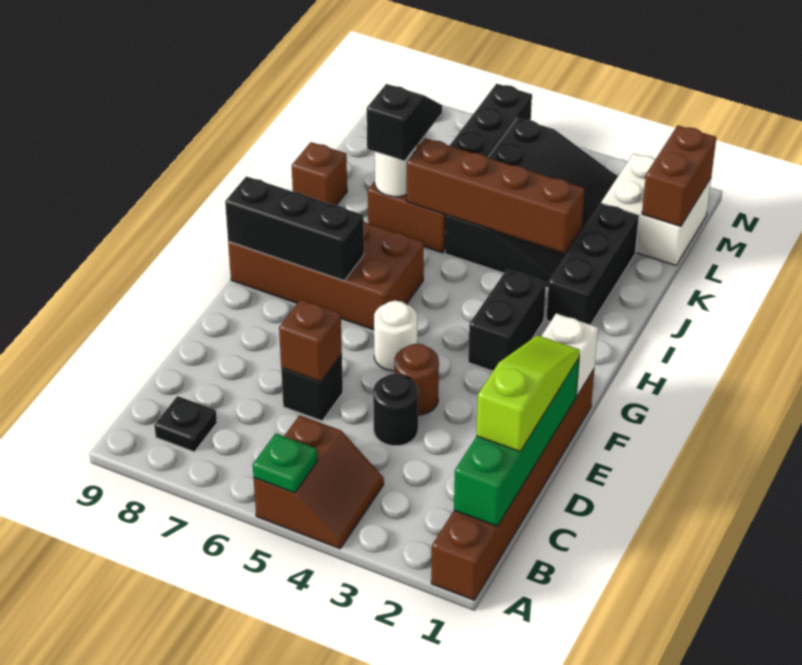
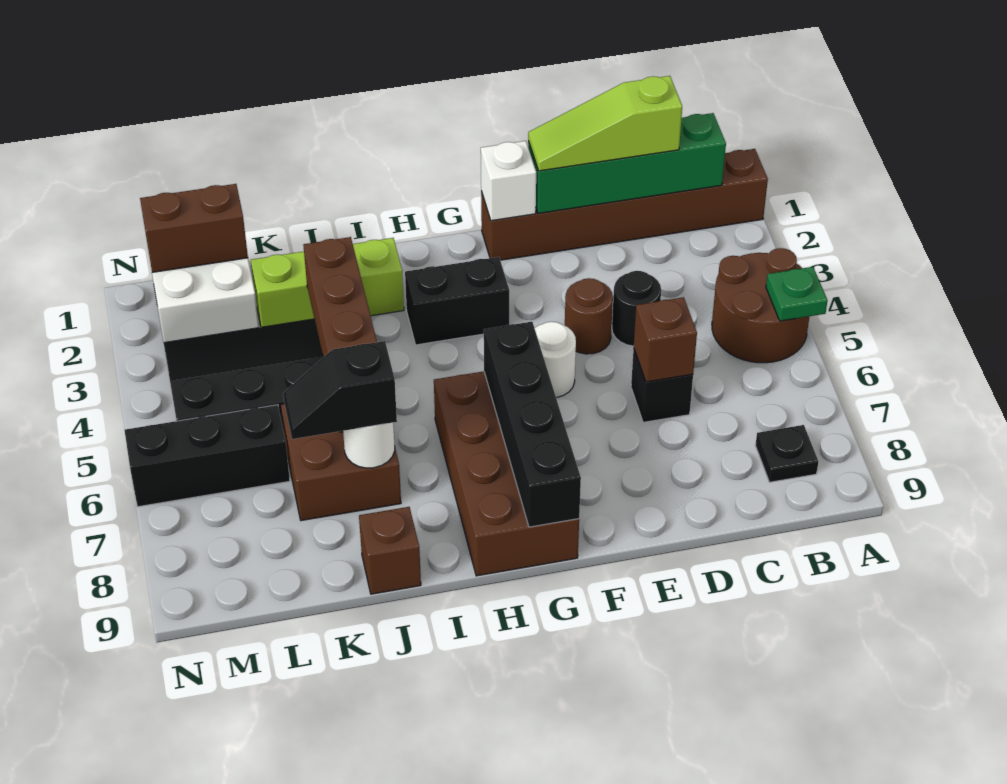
brown 2x2 slope [254,415,384,549] -> brown 2x2 round brick [712,248,809,363]
black 1x3 brick [225,176,364,280] -> black 1x4 brick [484,322,581,527]
black 1x3 brick [546,203,639,325] -> lime 1x3 brick [251,238,404,327]

